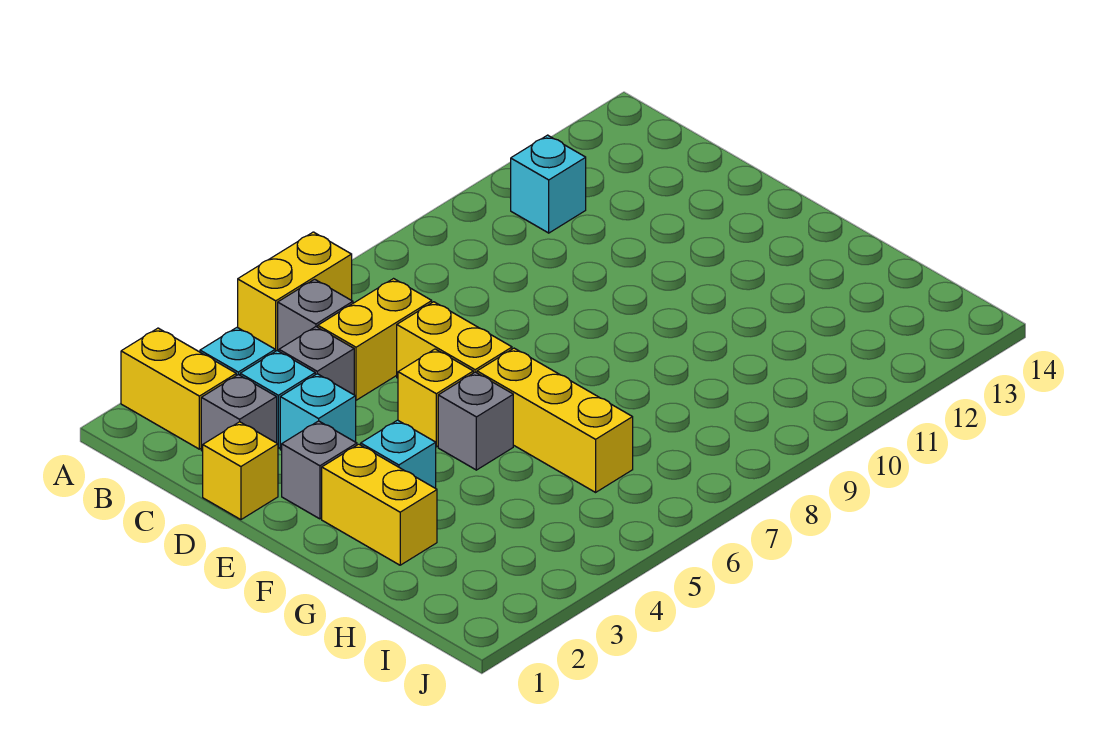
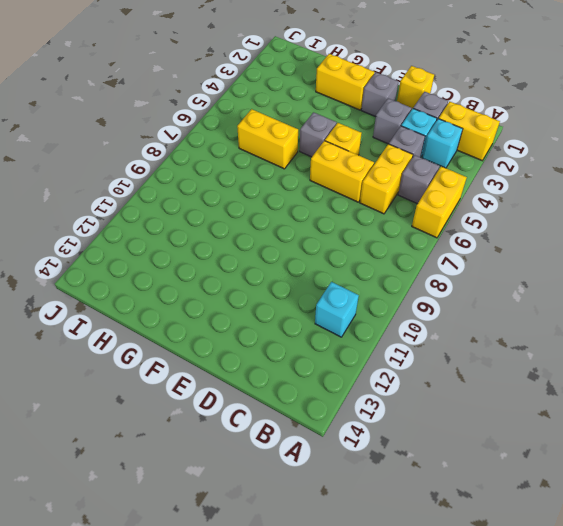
cyan 1x1 brick [280,374,356,450] -> grey 1x1 brick [373,98,411,144]
cyan 1x1 brick [361,420,436,488] -> none
yellow 1x3 brick [477,348,633,492] -> yellow 1x2 brick [237,109,298,169]

